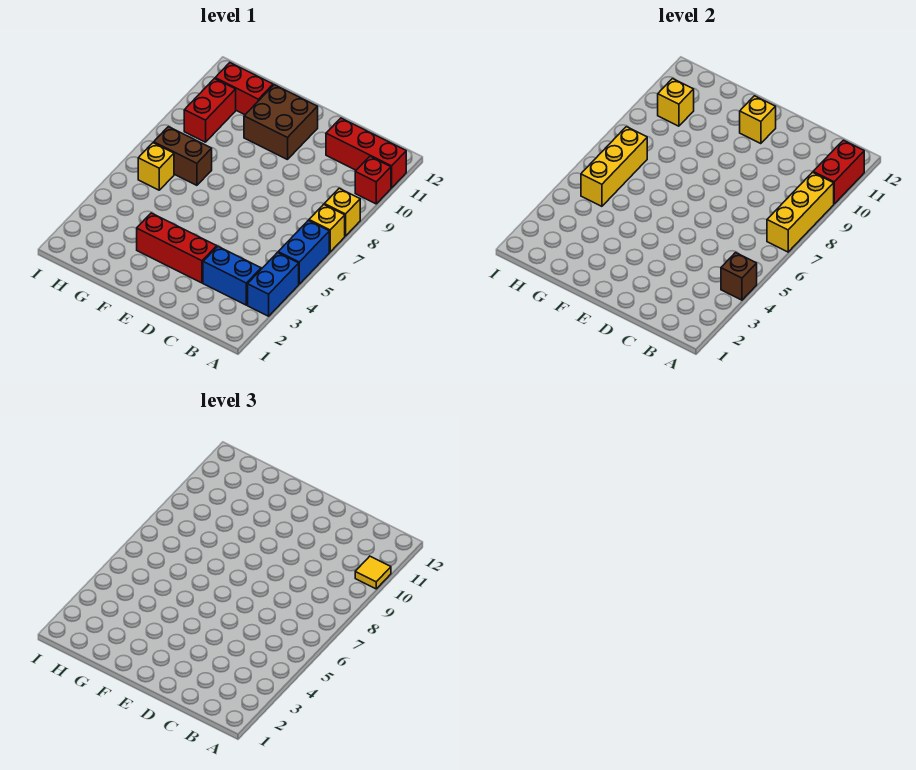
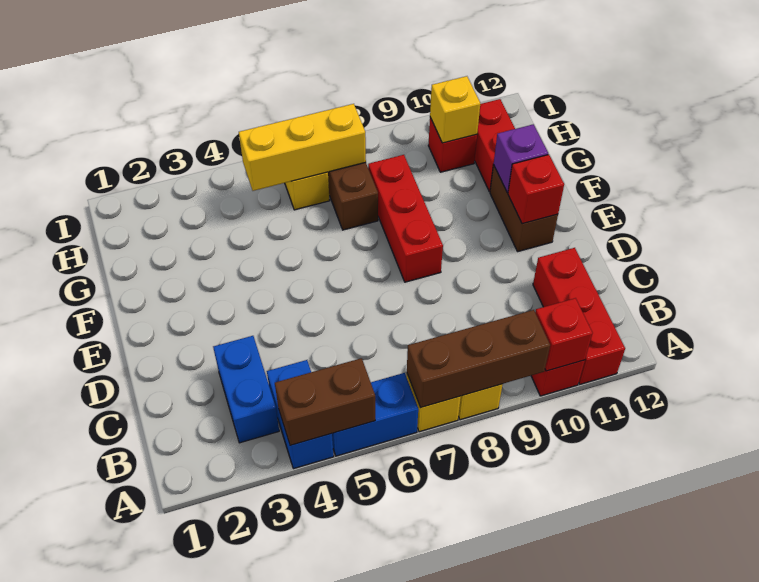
blue 1x2 brick [248,253,299,316] -> blue 1x2 brick turned to [267,360,334,469]
brown 1x1 brick [721,253,757,300] -> brown 1x2 brick [275,358,375,445]
yellow 1x3 brick [767,172,834,252] -> brown 1x3 brick [407,310,550,408]
red 1x2 brick [813,140,864,204] -> red 1x1 brick [535,298,593,371]
yellow 1x1 tile [355,556,391,589] -> none
red 1x3 brick [137,213,217,283] -> red 1x3 brick moved to [368,155,443,282]
brown 2x2 brick [244,85,318,160] -> brown 1x2 brick [490,165,558,251]
yellow 1x1 brick [740,96,776,144] -> red 1x1 brick [508,155,564,224]
none -> purple 1x1 brick [494,124,548,193]
red 1x2 brick [184,79,236,142] -> red 1x1 brick [428,118,477,172]

